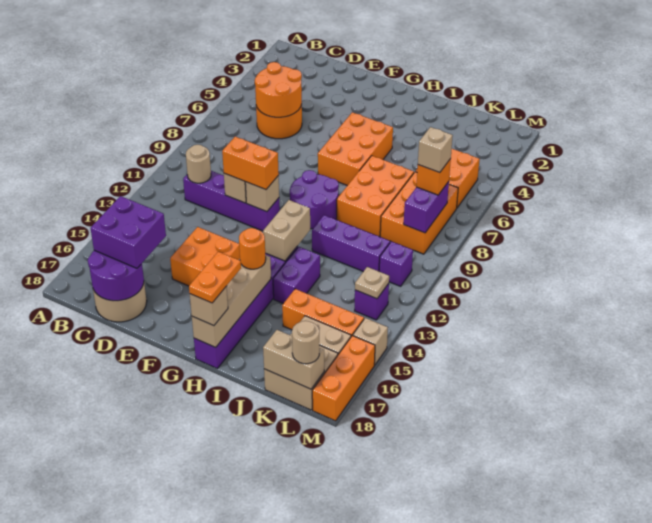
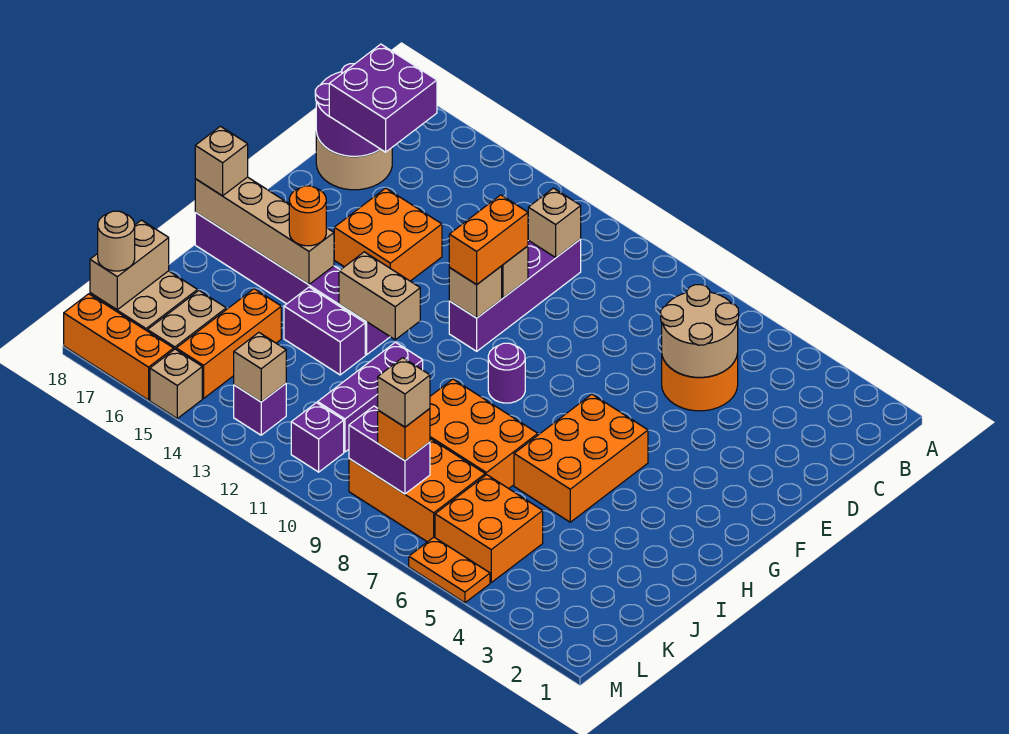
orange 2x2 round brick [255,62,302,117] -> tan 2x2 round brick [661,285,739,377]
tan 1x1 round brick [186,145,211,183] -> tan 1x1 brick [528,188,581,257]
orange 2x3 brick [318,112,393,185] -> orange 2x3 brick turned to [514,394,648,522]
purple 2x2 round brick [290,170,339,229] -> purple 1x1 round brick [488,343,525,403]
orange 1x2 plate [189,252,241,303] -> orange 1x2 plate moved to [409,537,490,603]
tan 1x1 plate [355,267,389,299] -> tan 1x1 brick [234,333,286,402]

